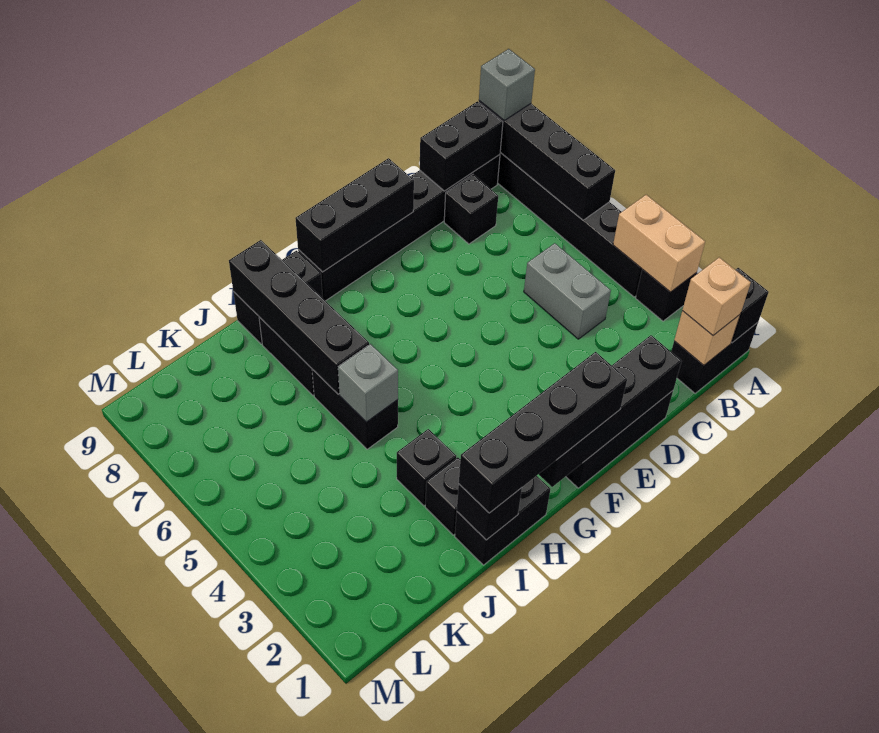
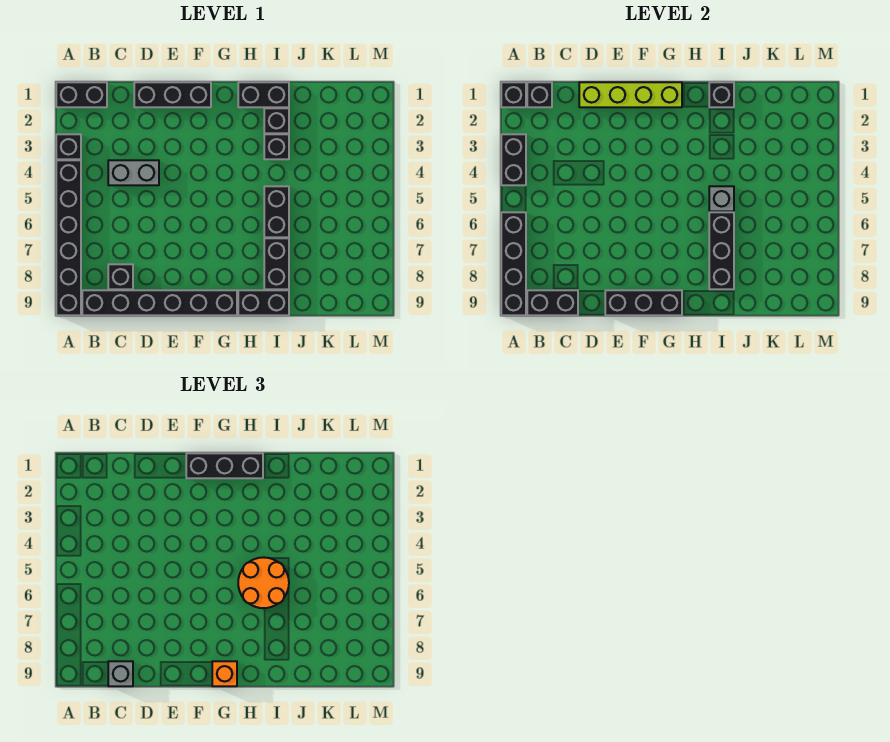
tan 1x2 brick [613,195,705,292] -> black 1x2 brick [501,134,526,185]
grey 1x1 brick [479,49,535,120] -> grey 1x1 brick moved to [108,661,133,686]
tan 1x1 brick [674,311,740,366] -> black 1x1 brick [527,82,552,107]
tan 1x1 brick [682,257,751,335] -> none
grey 1x2 brick [524,243,611,339] -> grey 1x2 brick turned to [108,160,159,185]
black 1x4 brick [539,335,682,487] -> lime 1x4 brick [579,82,682,107]
black 1x4 brick [459,352,627,513] -> black 1x3 brick [186,453,263,478]
none -> orange 1x1 brick [212,661,237,686]
none -> orange 2x2 round brick [238,557,289,608]
black 1x4 brick [229,240,369,394] -> black 1x3 brick [709,212,734,289]

